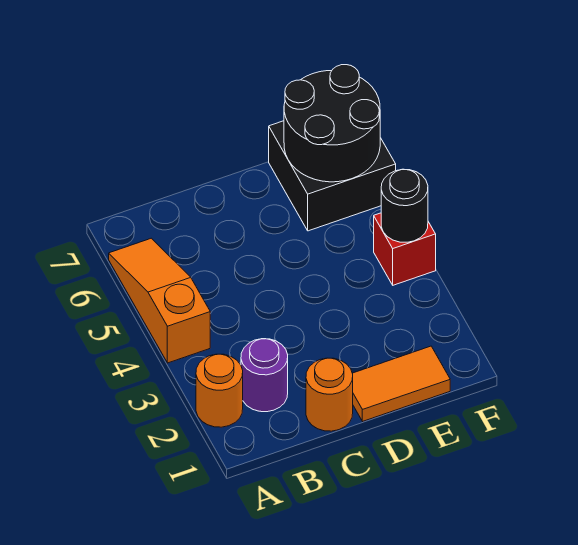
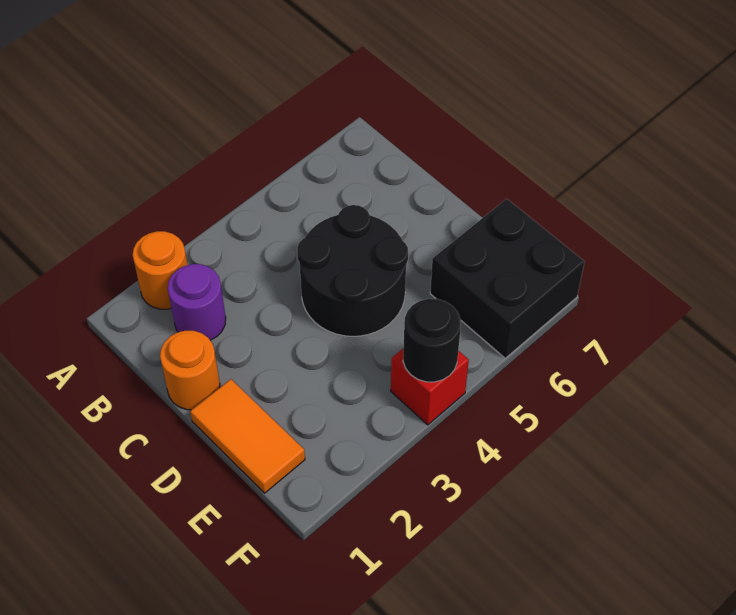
orange 1x3 slope [109,238,210,363] -> none
black 2x2 round brick [284,65,380,182] -> black 2x2 round brick moved to [297,205,408,336]

